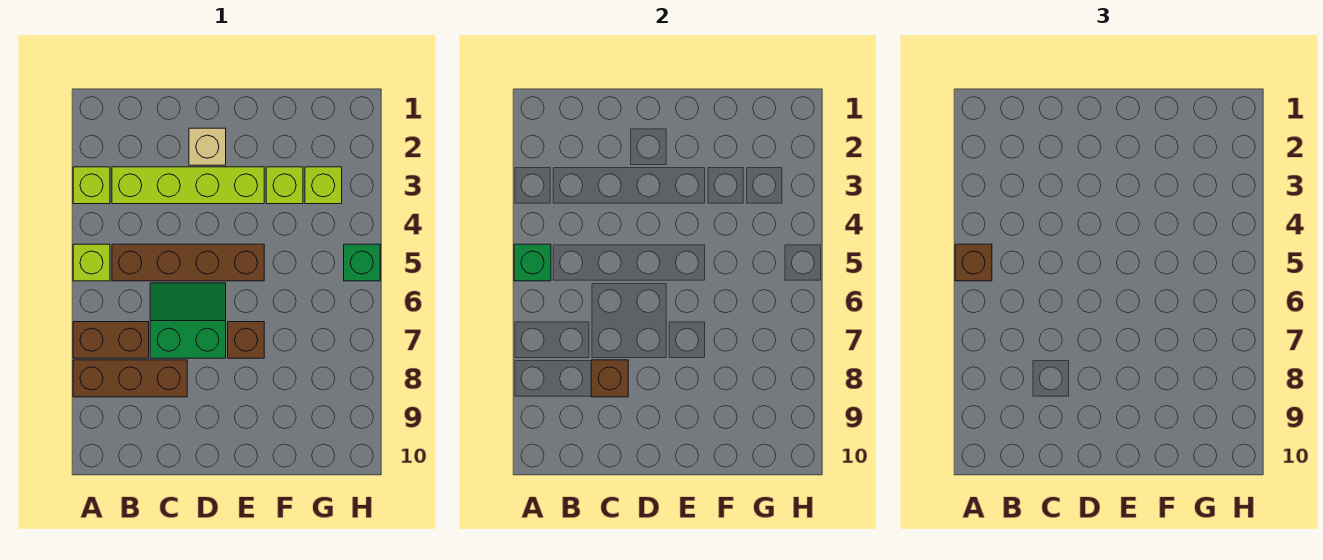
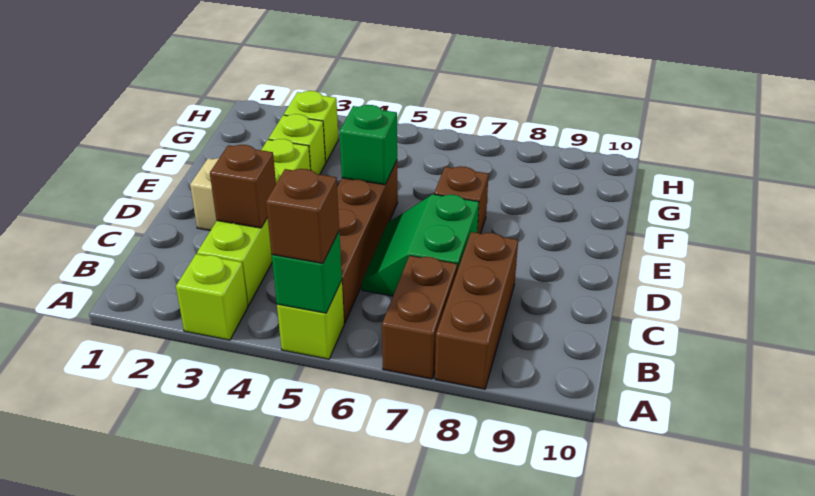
brown 1x1 brick [591,360,628,397] -> brown 1x1 brick moved to [210,145,276,228]
green 1x1 brick [344,244,380,281] -> green 1x1 brick moved to [339,105,397,185]

